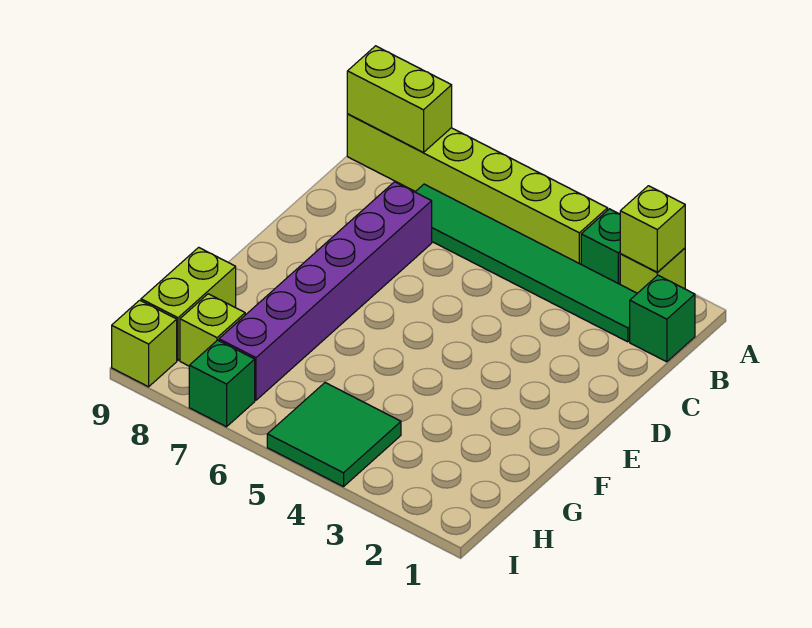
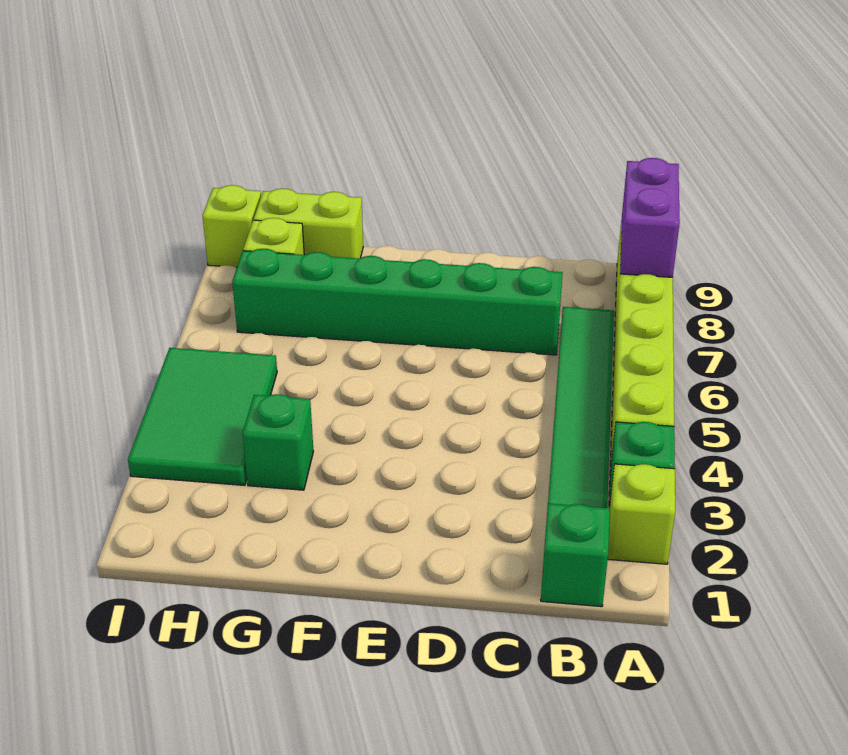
lime 1x1 brick [620,186,685,272] -> none
lime 1x2 brick [347,46,452,152] -> purple 1x2 brick [620,158,680,277]
purple 1x6 brick [219,182,432,400] -> green 1x6 brick [232,249,563,355]
green 2x2 tile [267,383,401,487] -> green 2x3 tile [128,348,277,485]
green 1x1 brick [189,340,255,427] -> green 1x1 brick moved to [242,394,313,490]

